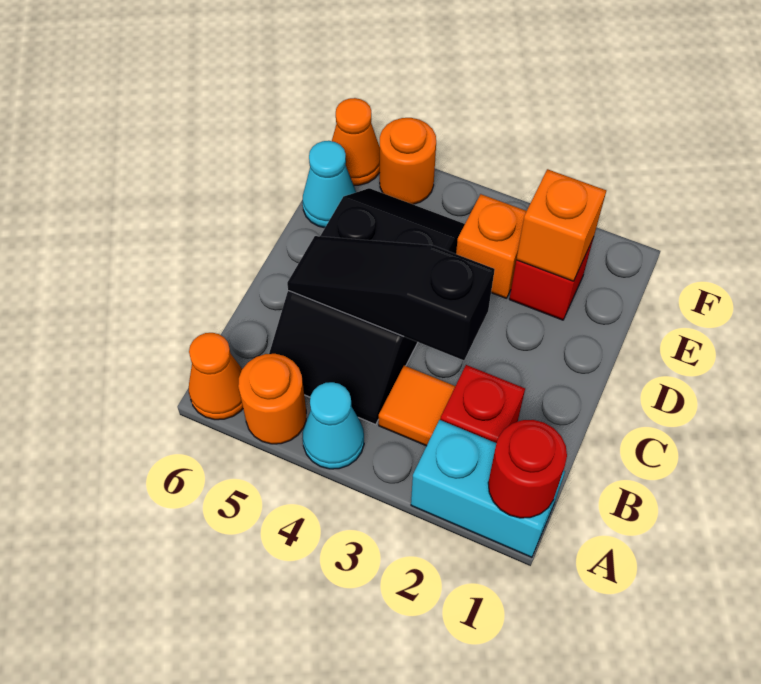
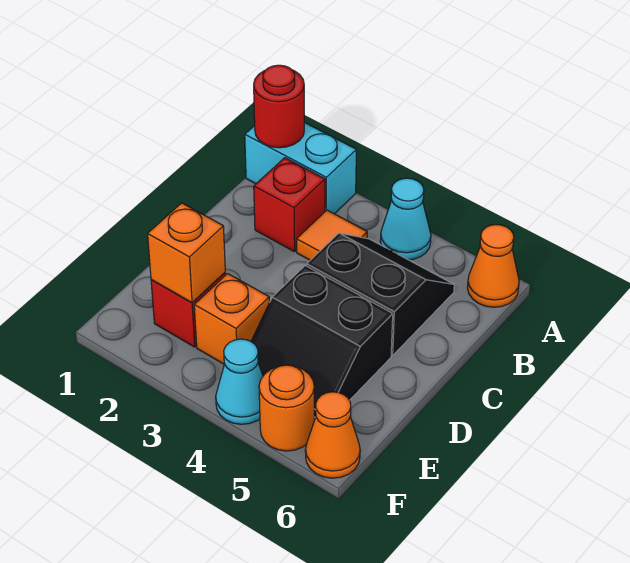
orange 1x1 round brick [238,354,306,444] -> none
black 1x3 slope [287,236,495,360] -> none
cyan 1x1 cone [303,141,356,228] -> cyan 1x1 cone moved to [216,339,263,424]

